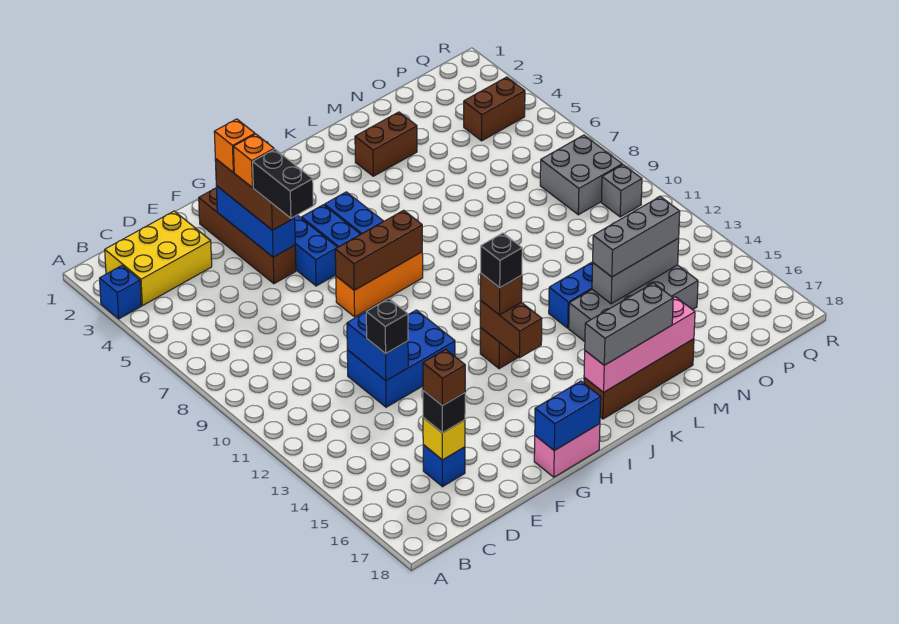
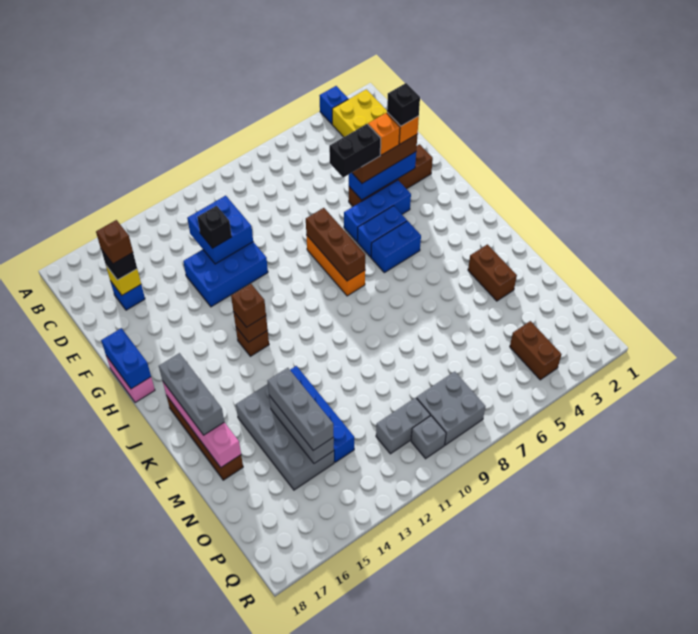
blue 2x3 brick [347,310,455,407] -> blue 2x3 brick turned to [183,242,268,307]
blue 1x2 brick [347,312,408,380] -> blue 2x2 brick [187,196,253,264]
brown 1x2 brick [480,300,542,358] -> brown 1x1 brick [233,311,268,342]
black 1x1 brick [481,233,522,288] -> black 1x1 brick moved to [387,83,420,126]
none -> grey 1x2 brick [376,398,430,454]

